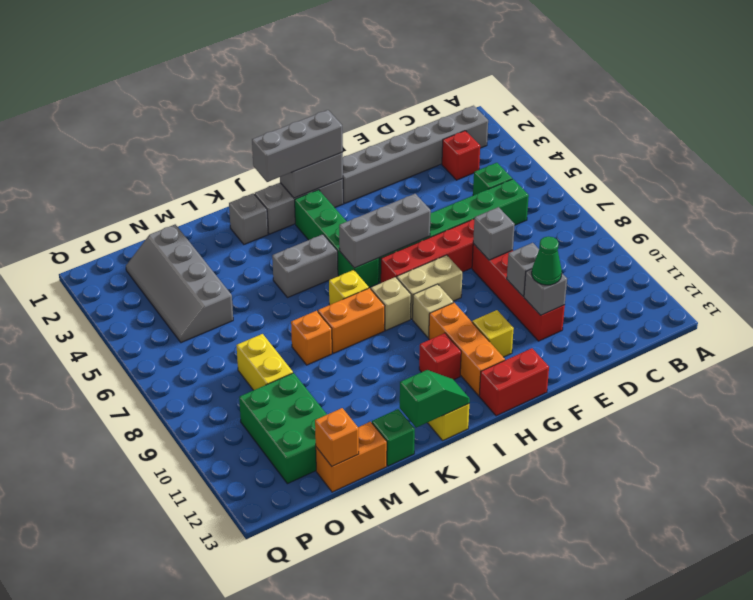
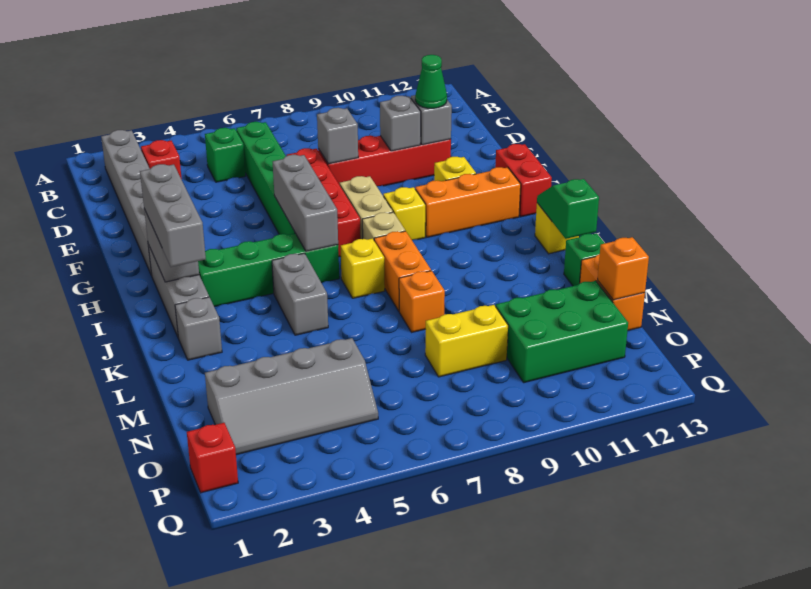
tan 1x1 brick [413,284,453,338] -> yellow 1x1 brick [383,187,425,240]
red 1x1 brick [419,333,461,380] -> red 1x1 brick moved to [187,423,238,493]

